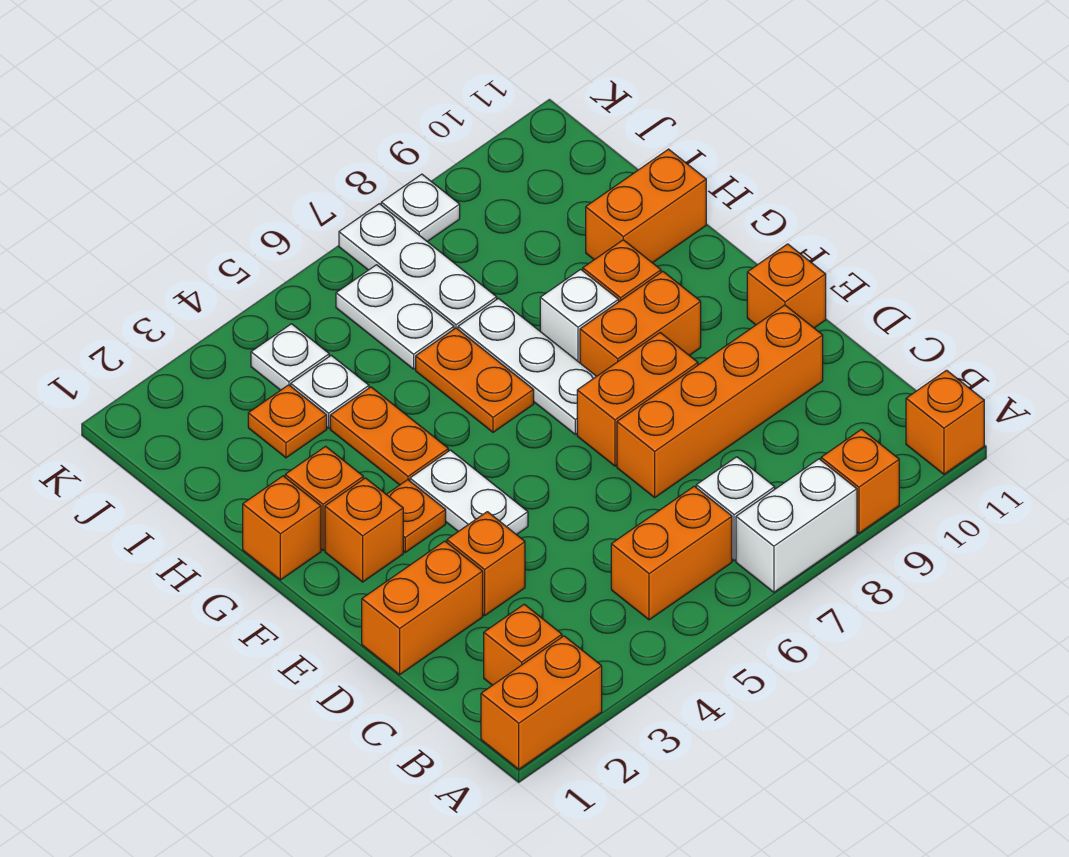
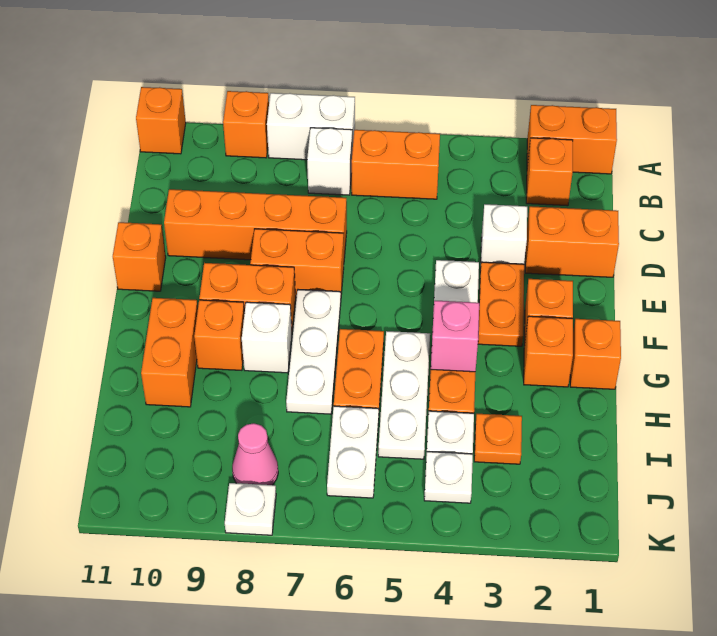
orange 1x1 brick [447,512,525,616] -> white 1x1 brick [480,204,527,271]
orange 1x1 plate [386,480,446,552] -> orange 1x2 plate [478,262,524,346]
none -> pink 1x1 brick [431,300,479,372]
orange 1x2 brick [586,149,706,263] -> orange 1x2 brick turned to [141,298,198,407]
white 1x3 plate [339,204,497,329] -> white 1x3 plate moved to [378,331,430,459]
none -> pink 1x1 cone [232,423,278,485]

